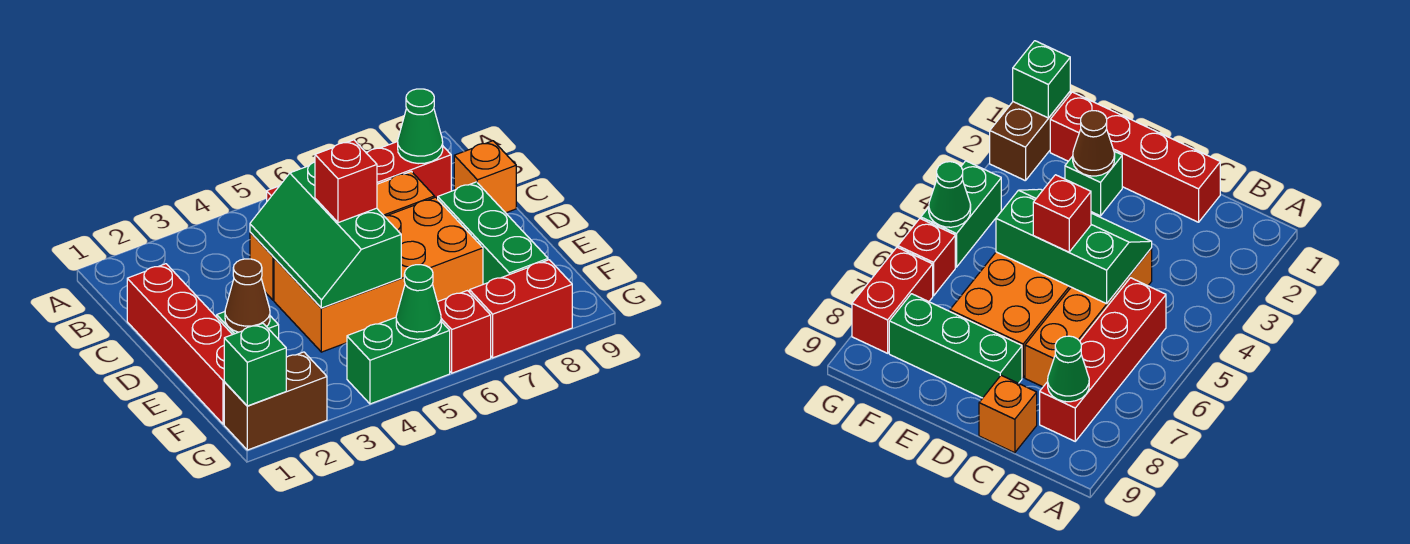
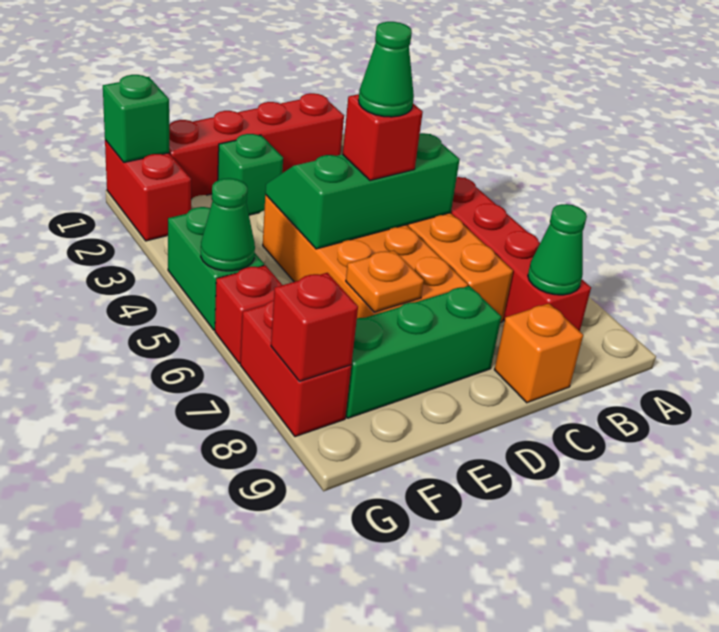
none -> green 1x1 cone [359,22,414,117]
brown 1x1 cone [225,259,270,332] -> none
none -> orange 1x1 plate [346,250,424,312]
brown 1x2 brick [224,352,327,450] -> red 1x2 brick [105,140,191,241]
none -> red 1x1 brick [271,273,358,381]

